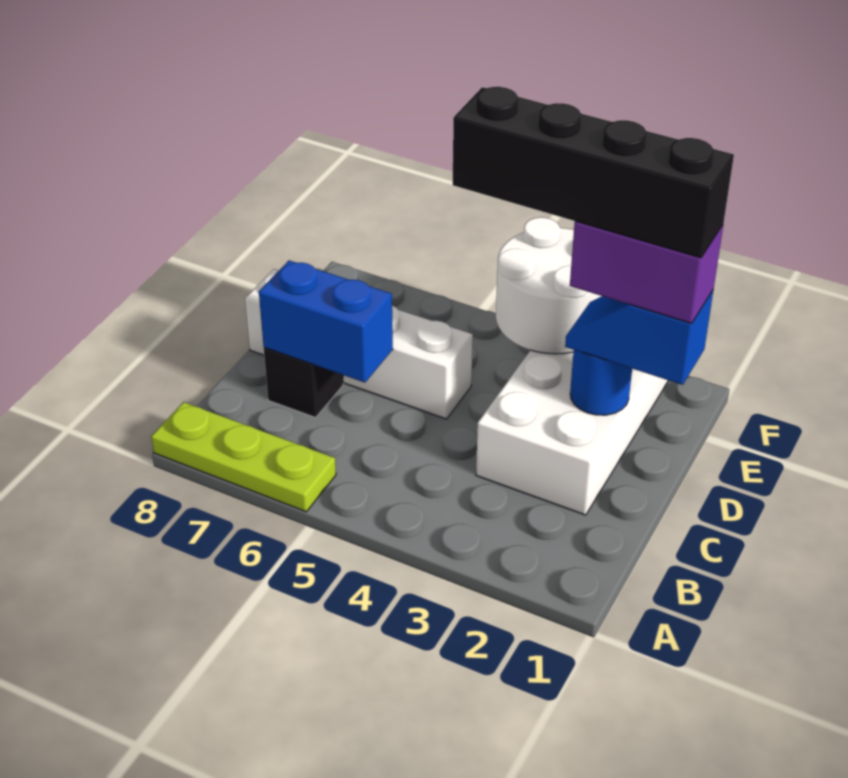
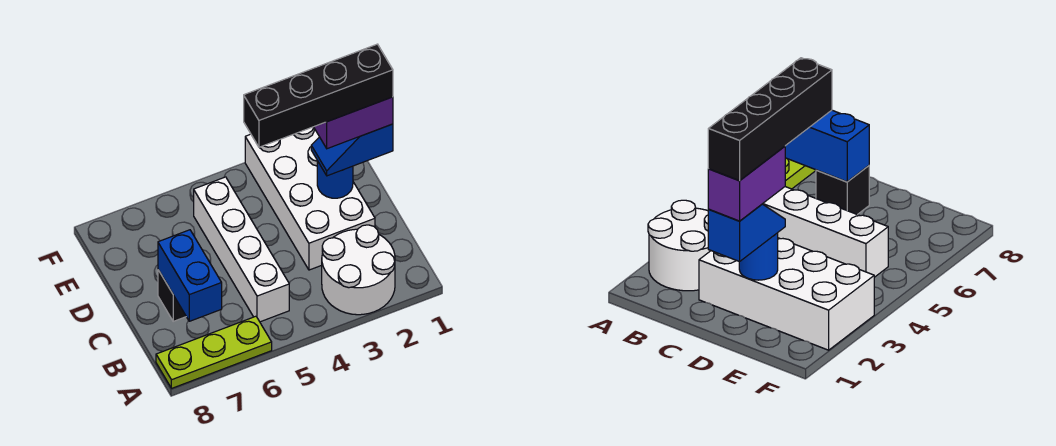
blue 1x2 brick [259,260,393,382] -> blue 1x2 brick turned to [158,230,222,321]
white 1x4 brick [245,269,473,419] -> white 1x4 brick turned to [194,177,289,322]
white 2x2 round brick [496,217,601,354] -> white 2x2 round brick moved to [322,225,395,315]

